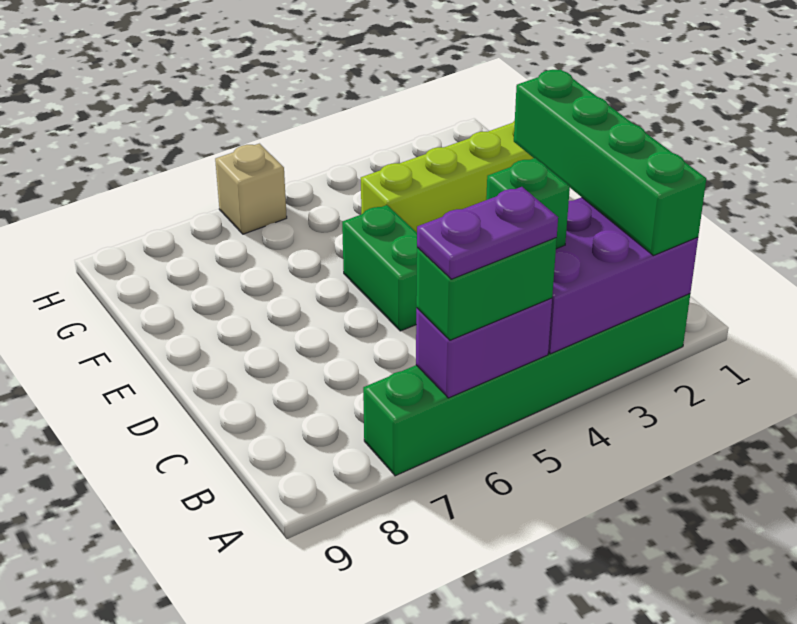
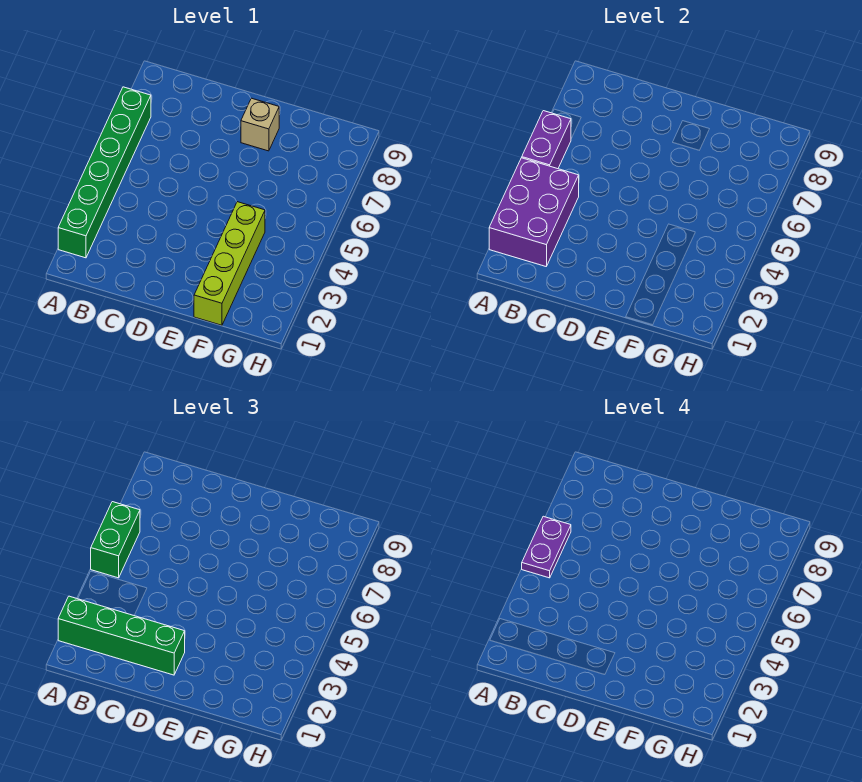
green 1x1 brick [486,158,570,249] -> none
green 1x2 brick [342,205,417,331] -> none
tan 1x1 brick [215,144,287,234] -> tan 1x1 brick moved to [241,98,279,151]

